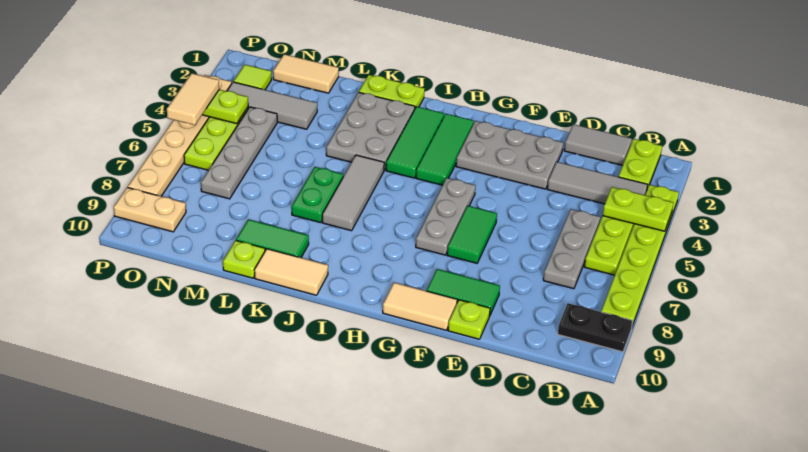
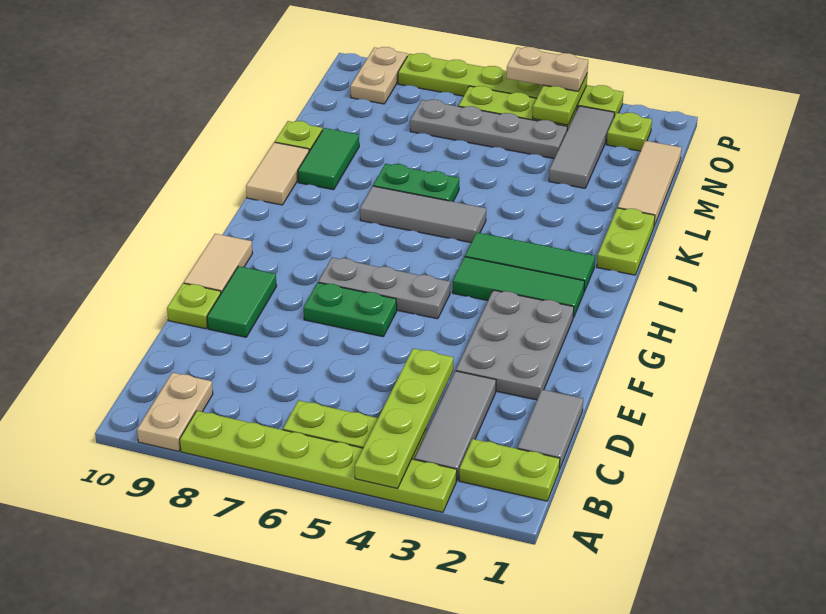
lime 1x2 plate [603,187,673,231] -> lime 1x4 plate [355,349,453,488]
black 1x2 plate [558,303,633,352] -> tan 1x2 plate [137,373,213,451]
grey 1x3 plate [543,209,600,289] -> none
green 1x2 tile [447,206,497,263] -> green 1x2 plate [304,283,397,337]
grey 2x3 plate [326,92,415,170] -> none
tan 1x2 tile [273,54,339,93] -> tan 1x3 tile [617,141,681,226]
lime 1x1 tile [233,65,271,90] -> lime 1x1 plate [607,113,652,151]
tan 1x6 plate [128,75,232,196] -> lime 1x6 plate [398,53,624,116]
tan 1x2 tile [167,73,219,125] -> tan 1x2 plate [506,47,588,91]

